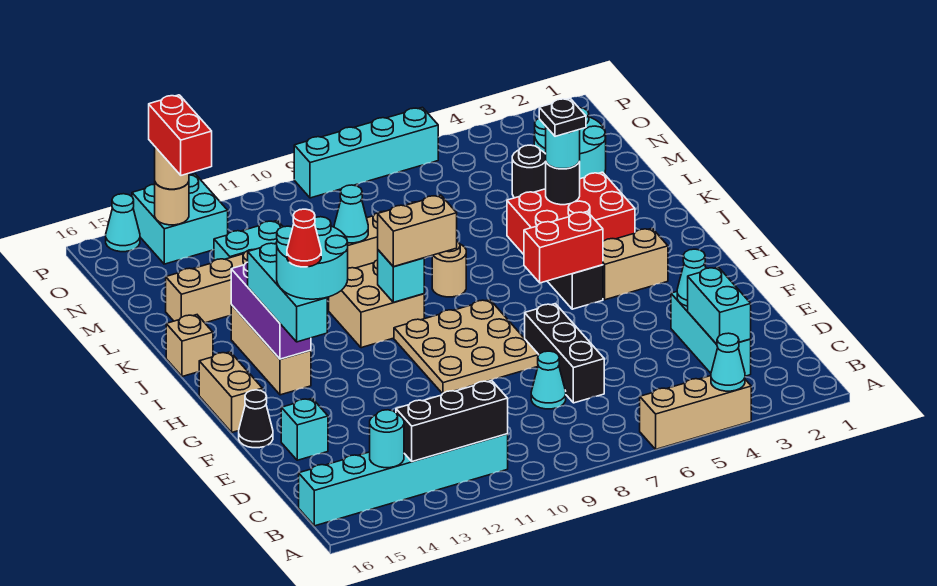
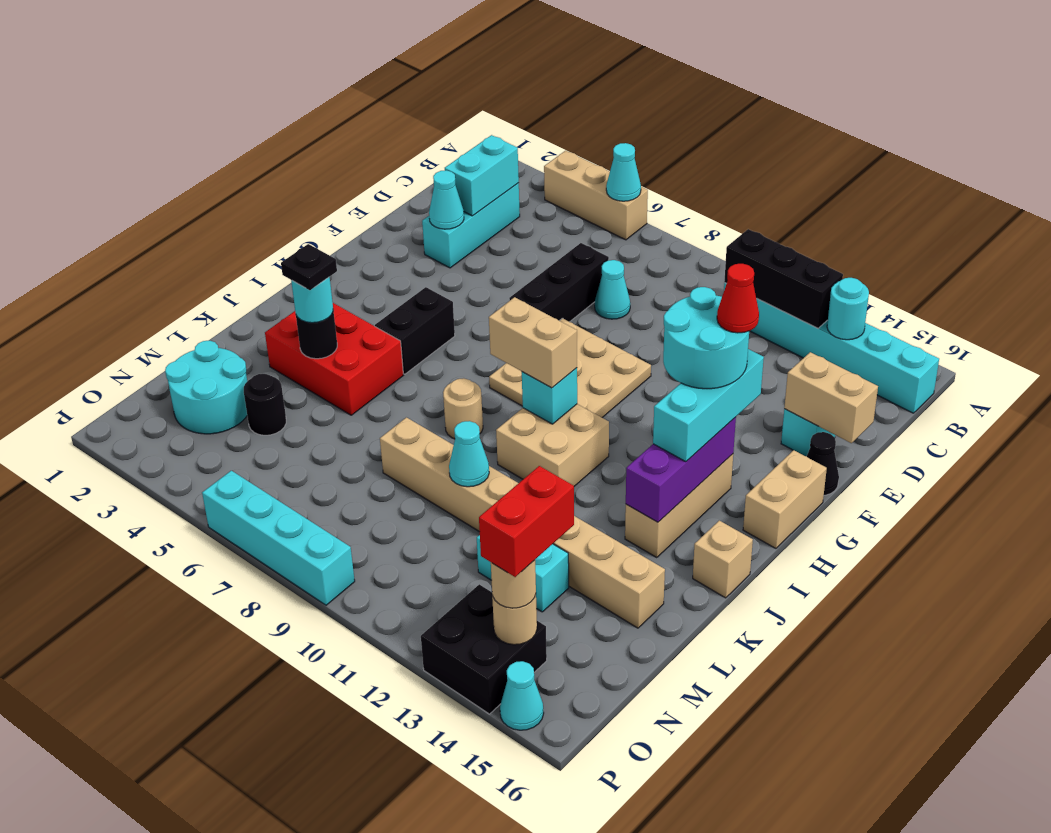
cyan 1x1 cone [711,333,745,391] -> cyan 1x1 cone moved to [606,143,641,201]
tan 1x2 brick [603,228,668,300] -> tan 1x2 brick moved to [784,352,878,443]
red 1x2 brick [524,212,603,283] -> none
cyan 2x2 brick [132,174,228,264] -> black 2x2 brick [421,584,547,714]

